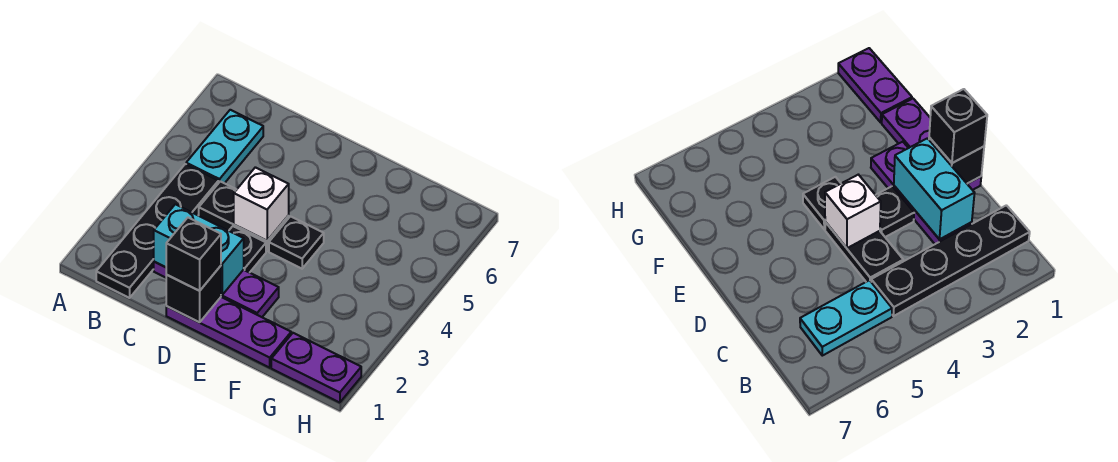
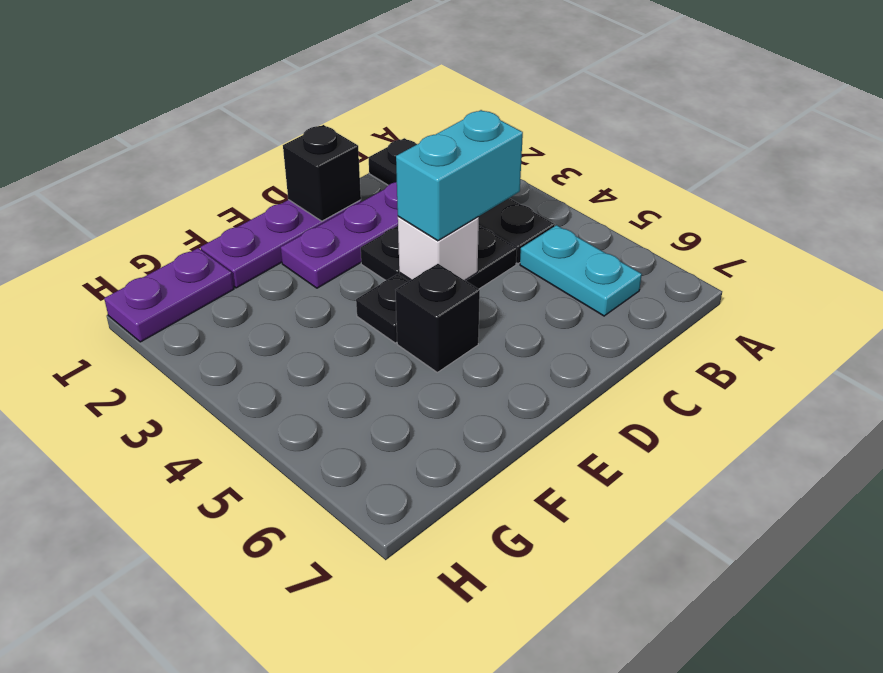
cyan 1x2 brick [154,204,244,295] -> cyan 1x2 brick moved to [396,110,523,241]
black 1x1 brick [166,218,221,291] -> black 1x1 brick moved to [396,264,480,372]

